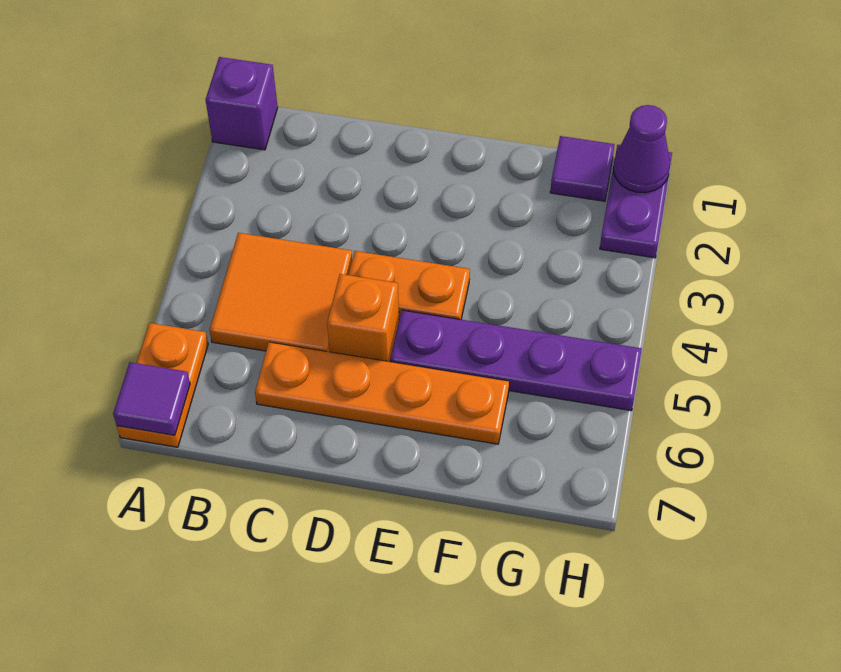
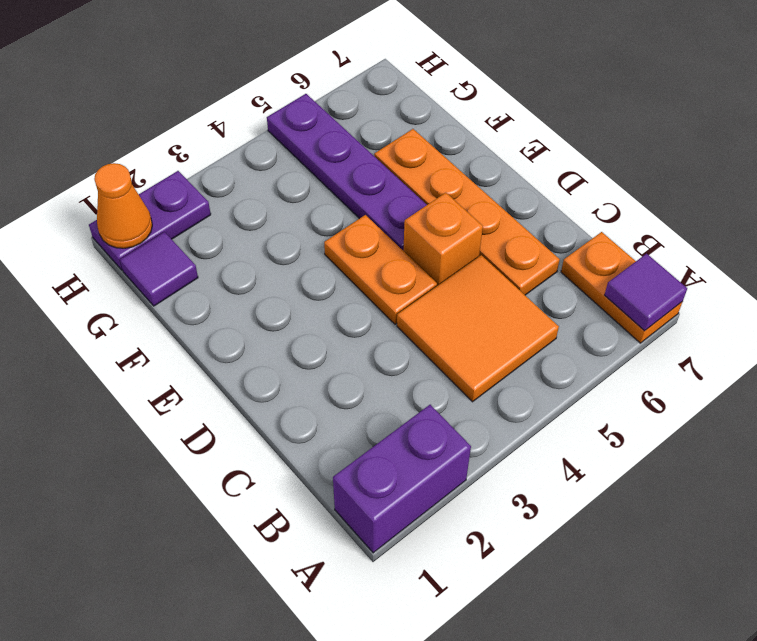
purple 1x1 brick [206,57,278,150] -> purple 1x2 brick [333,405,471,553]
orange 1x2 plate [117,323,208,447] -> orange 1x2 plate turned to [561,232,682,343]
purple 1x1 cone [614,105,670,193] -> orange 1x1 cone [94,163,152,248]

